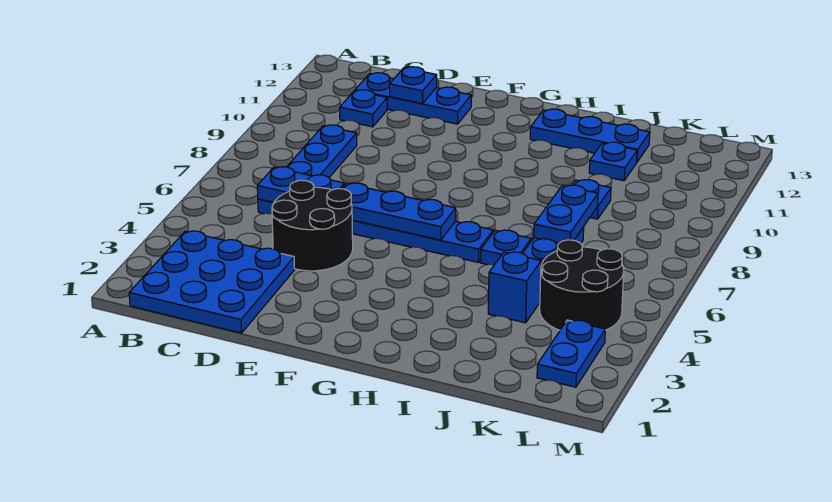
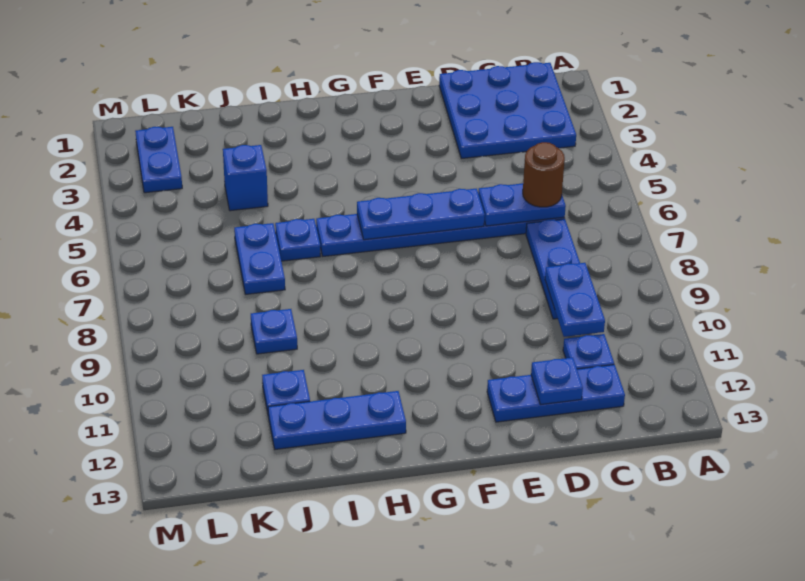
none -> brown 1x1 round brick [523,142,565,207]
black 2x2 round brick [272,180,353,271] -> none
blue 1x2 plate [534,185,598,243] -> blue 1x2 plate moved to [545,263,605,337]
black 2x2 round brick [540,240,624,330] -> none

